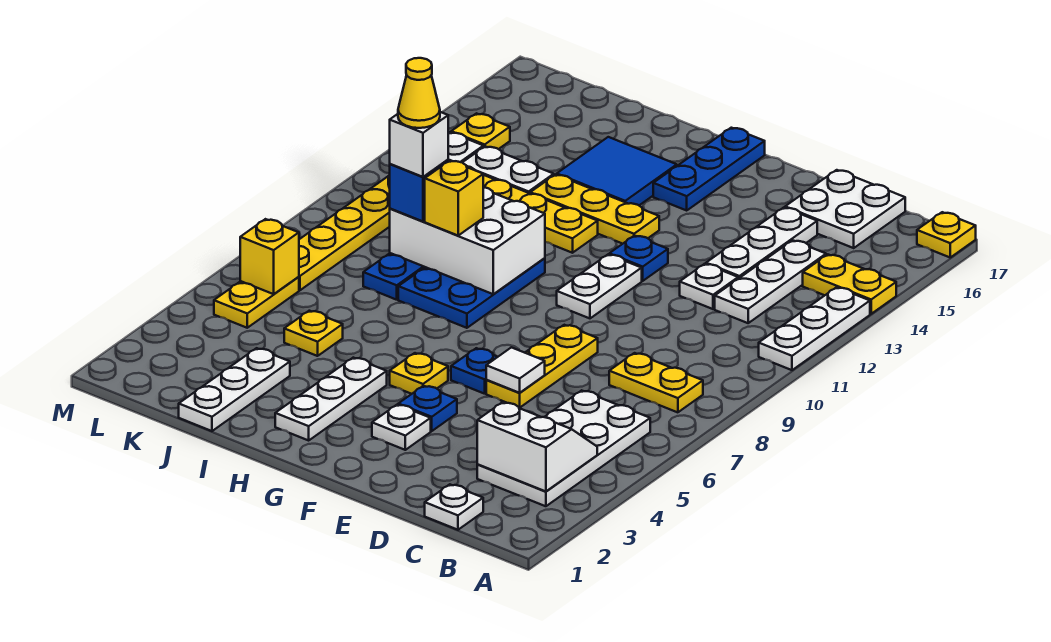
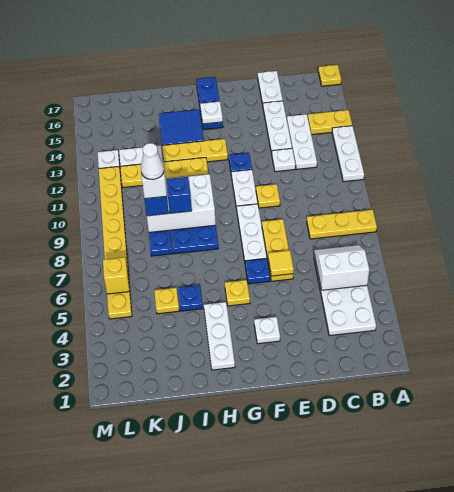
white 2x2 slope [477,402,597,491] -> white 2x2 slope moved to [314,245,369,290]
yellow 1x2 plate [609,353,703,412] -> yellow 1x3 plate [307,210,377,239]
white 1x1 plate [425,484,483,530] -> white 1x1 plate moved to [200,102,223,124]
white 2x2 plate [785,170,905,248] -> white 1x2 plate [258,71,283,105]
white 1x1 tile [486,347,545,393] -> yellow 1x1 tile [268,250,294,276]
blue 1x1 plate [398,386,457,431] -> blue 1x1 plate moved to [178,285,203,311]
yellow 1x1 brick [425,160,483,235] -> blue 1x1 brick [166,177,192,213]
white 1x3 plate [179,348,290,431] -> white 1x3 plate moved to [237,204,267,261]
yellow 1x1 cone [398,58,440,128] -> white 1x1 cone [141,143,164,180]
yellow 1x1 plate [451,113,510,149] -> yellow 1x1 plate moved to [256,184,280,208]

